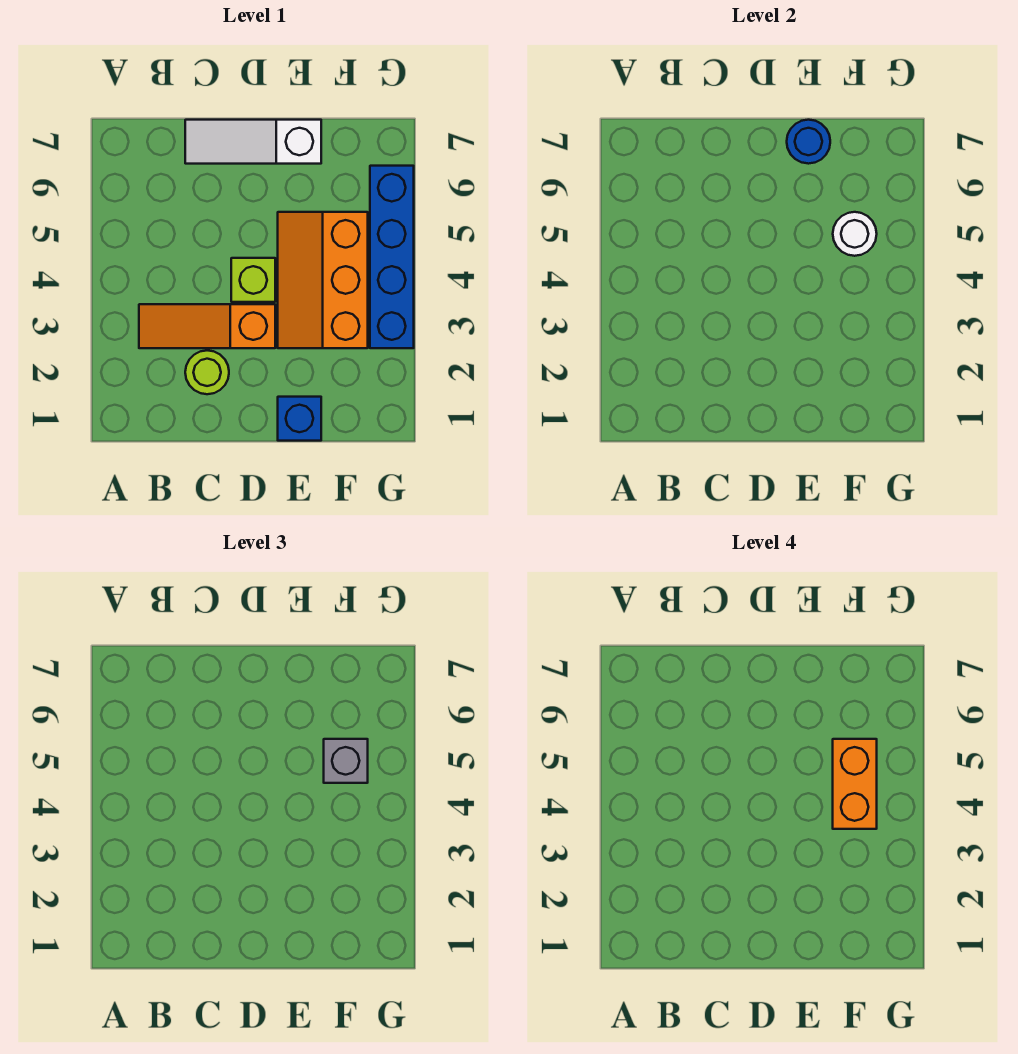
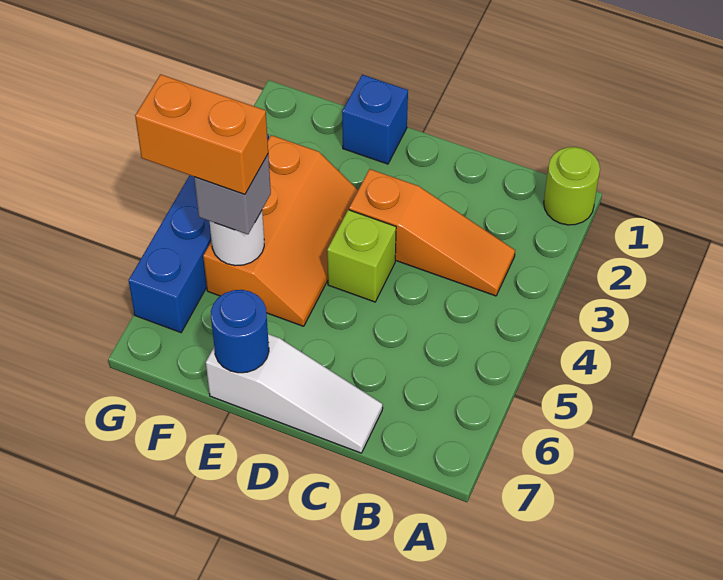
lime 1x1 round brick [185,350,229,394] -> lime 1x1 round brick moved to [544,147,600,225]
orange 1x2 brick [833,739,877,829] -> orange 1x2 brick turned to [135,74,268,195]

